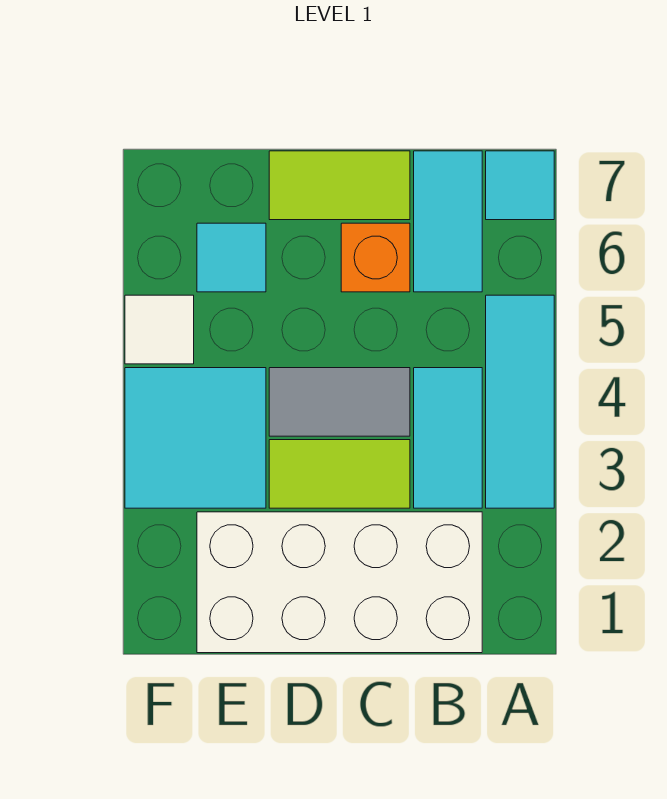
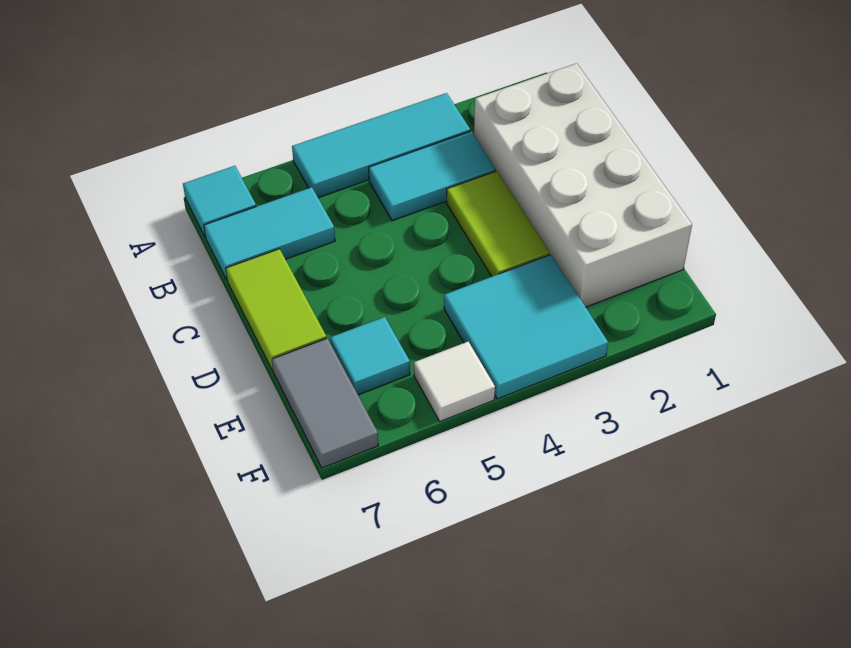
grey 1x2 tile [269,368,410,436] -> grey 1x2 tile moved to [272,339,378,468]
orange 1x1 brick [341,223,410,292] -> none

